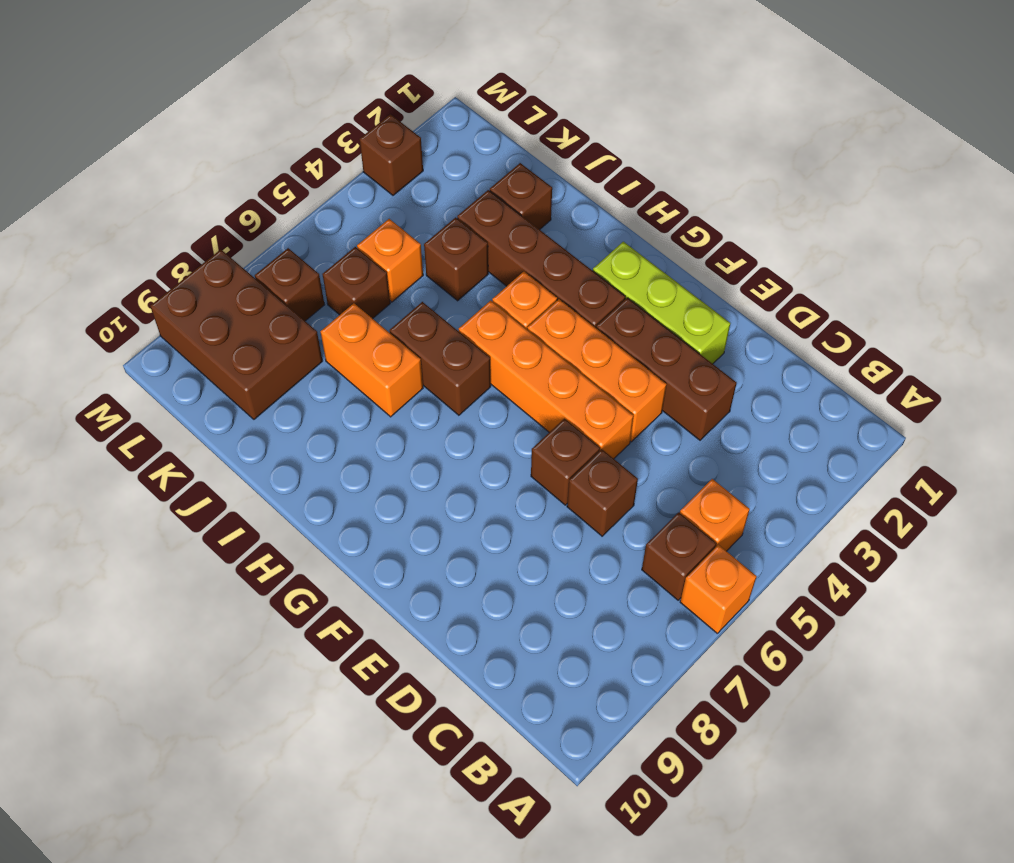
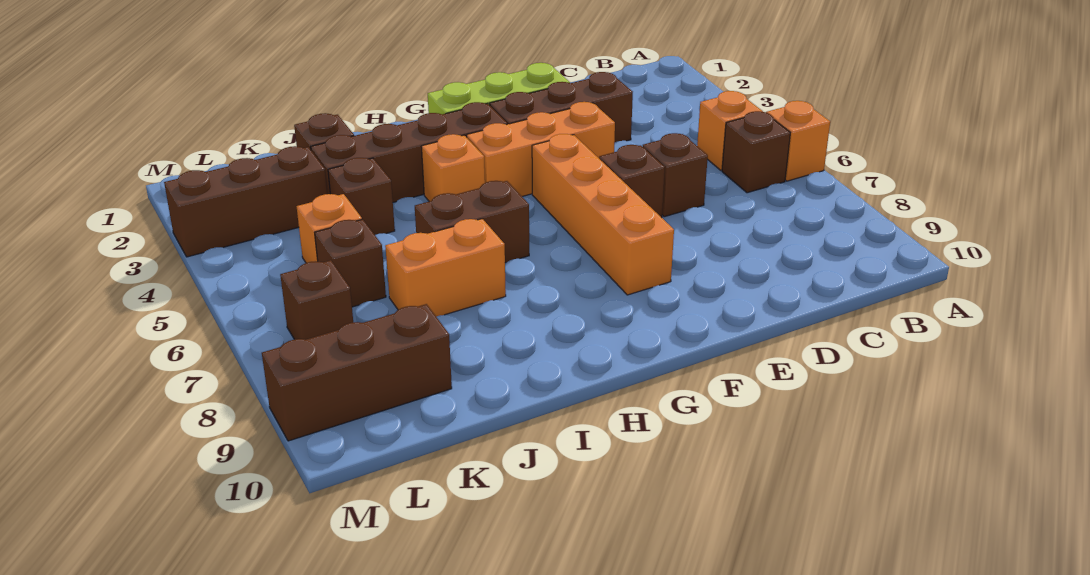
orange 1x4 brick [459,300,634,459] -> orange 1x4 brick turned to [532,134,674,295]
brown 2x3 brick [150,250,322,419] -> brown 1x3 brick [262,304,452,441]
brown 1x1 brick [359,114,423,195] -> brown 1x3 brick [164,146,327,257]

